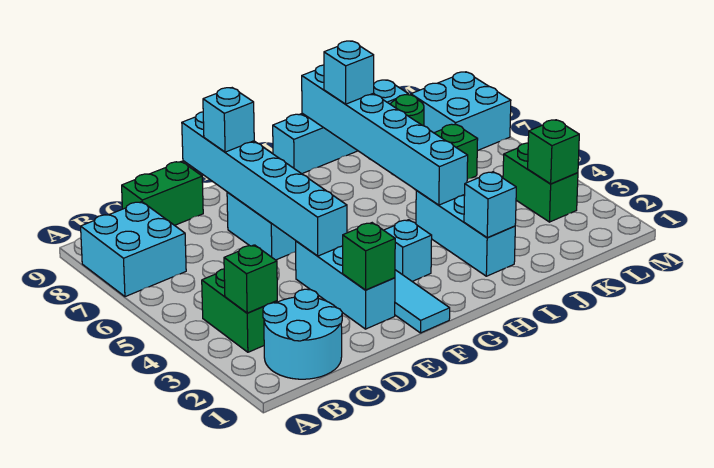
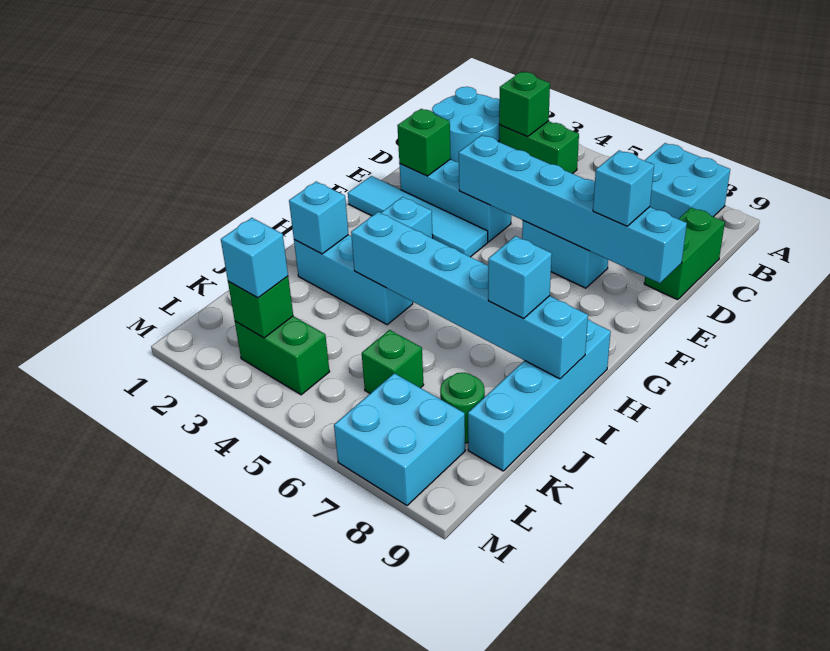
none -> cyan 1x1 brick [221,218,288,298]

